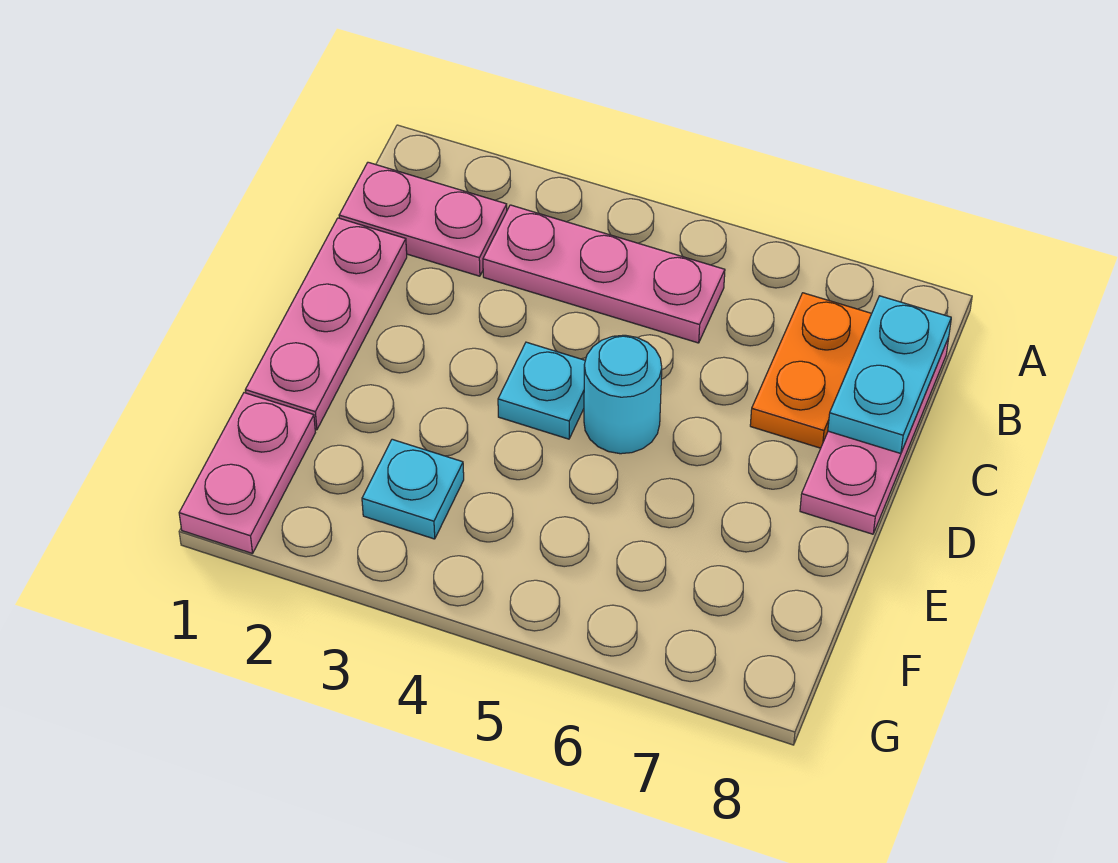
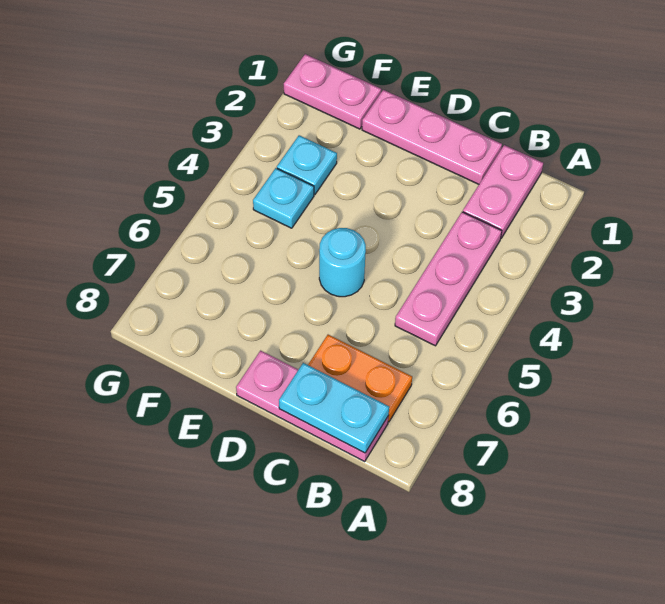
cyan 1x1 plate [498,342,585,439] -> cyan 1x1 plate moved to [253,168,314,228]

